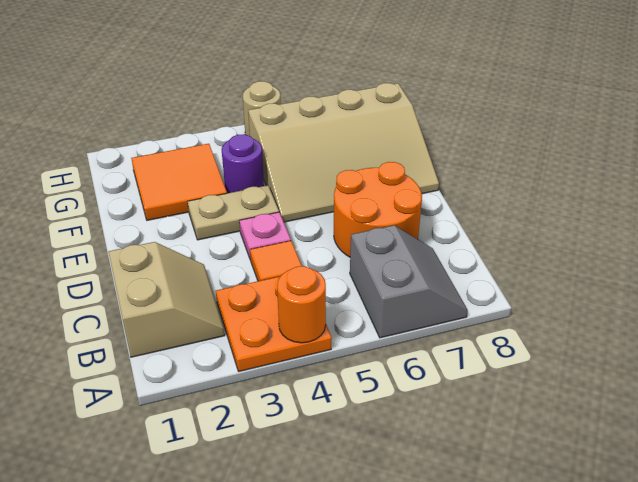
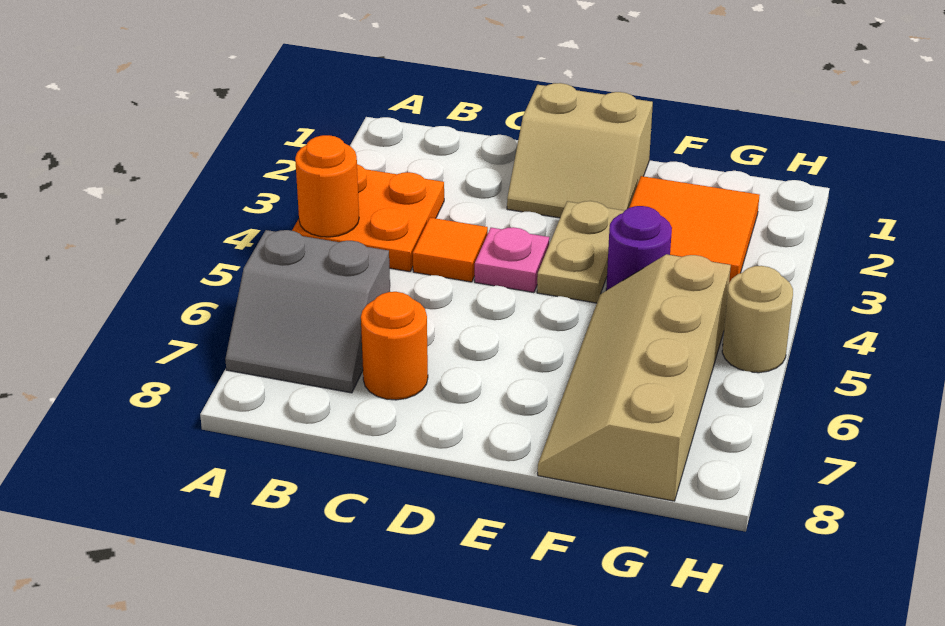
tan 2x2 slope [108,242,225,357] -> tan 2x2 slope moved to [507,83,653,218]
orange 2x2 round brick [334,162,422,257] -> orange 1x1 round brick [361,292,428,400]
tan 3x4 slope [248,83,439,222] -> tan 2x4 slope [538,254,731,501]

